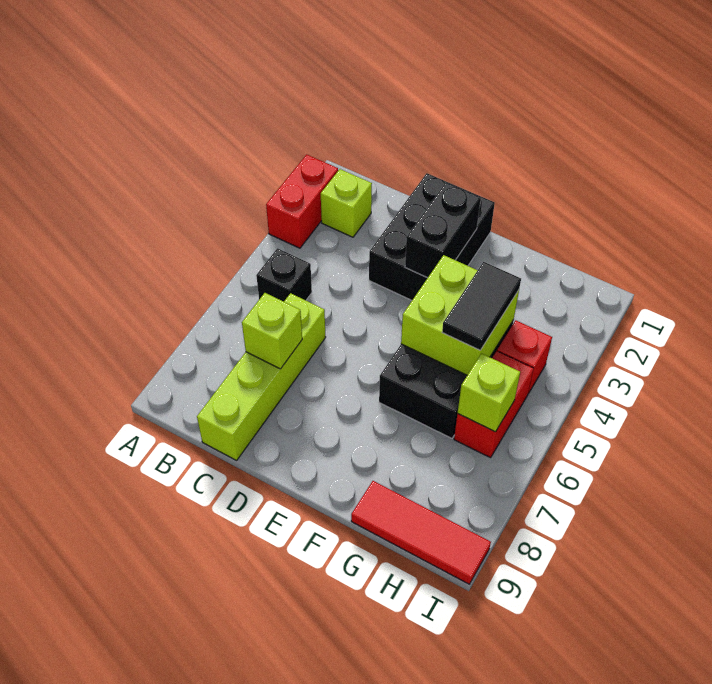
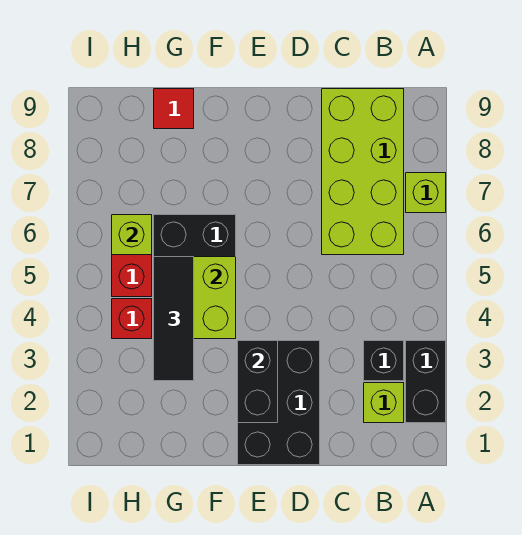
red 1x2 brick [266,155,338,248] -> black 1x2 brick [406,341,446,423]
black 1x1 brick [256,248,312,302] -> black 1x1 brick moved to [364,341,404,381]
lime 1x4 brick [197,293,326,460] -> lime 2x4 brick [322,89,404,255]
lime 1x1 brick [242,293,302,369] -> lime 1x1 brick moved to [406,173,446,213]
black 1x2 tile [442,262,521,350] -> black 1x3 tile [154,257,194,381]
red 1x3 tile [351,481,491,584] -> red 1x1 tile [154,89,194,129]

